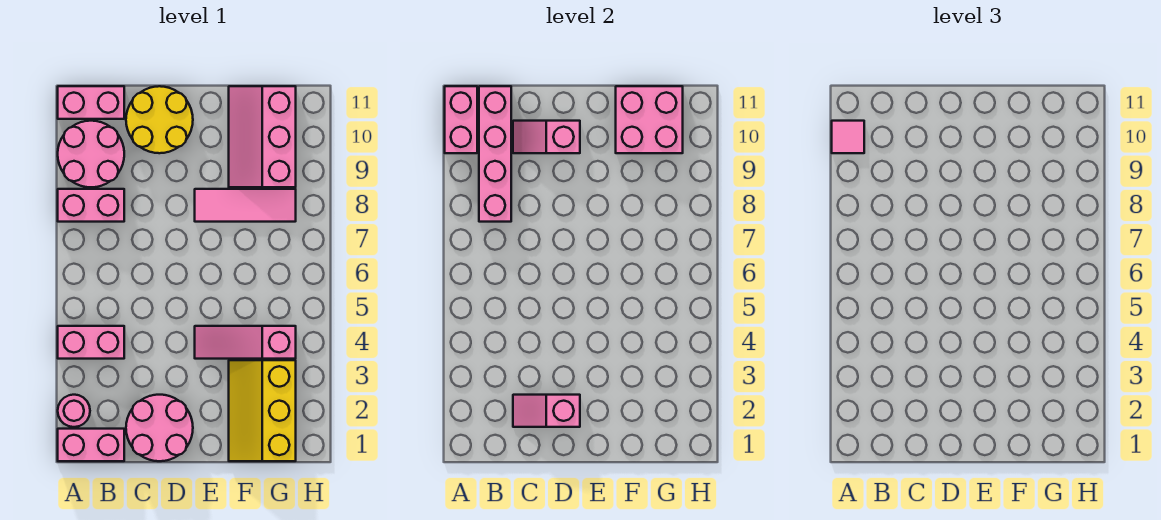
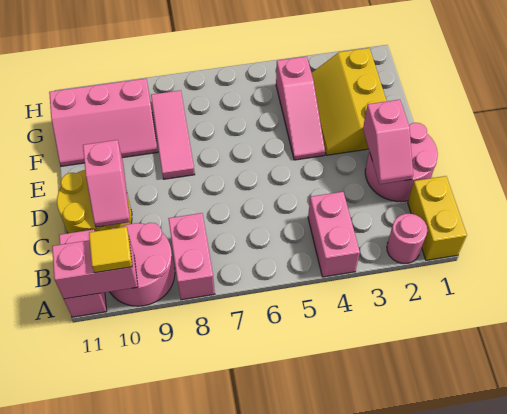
pink 1x2 brick [58,429,124,461] -> yellow 1x2 brick [408,176,467,260]
pink 1x1 tile [832,121,864,153] -> yellow 1x1 tile [89,227,132,273]
pink 1x4 brick [479,86,511,222] -> none
yellow 2x3 slope [229,360,296,461] -> yellow 2x3 slope turned to [312,48,387,155]
pink 2x2 brick [616,86,683,153] -> none

